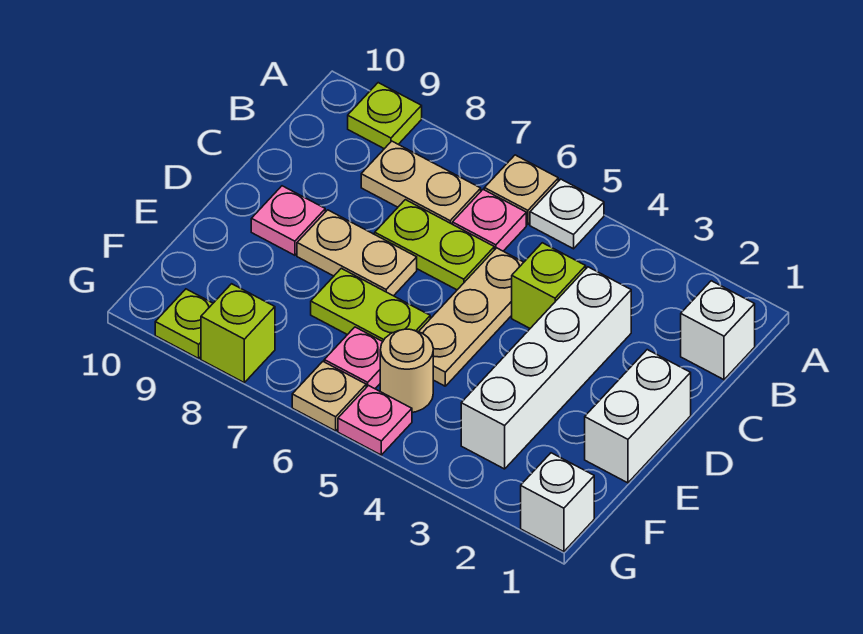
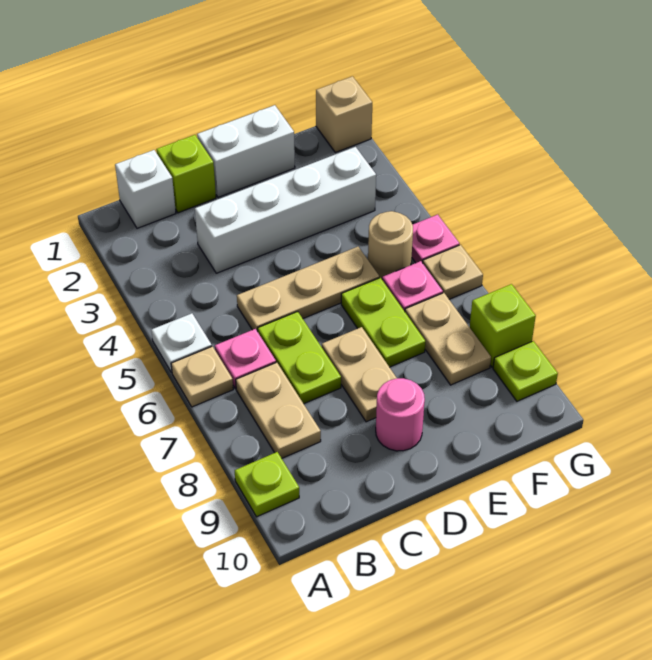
lime 1x1 brick [512,243,586,328] -> lime 1x1 brick moved to [156,135,216,213]
pink 1x1 plate [251,186,325,255] -> pink 1x1 round brick [376,378,425,451]
none -> tan 1x2 plate [405,293,491,385]
white 1x1 brick [521,453,594,552] -> tan 1x1 brick [316,76,372,152]

